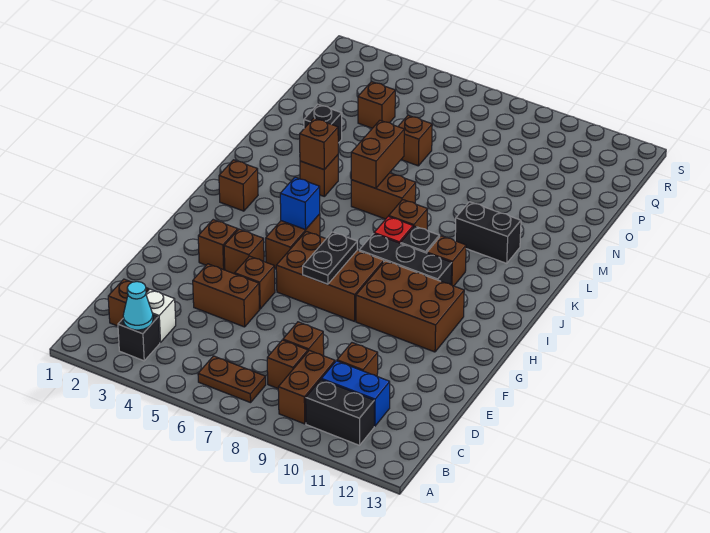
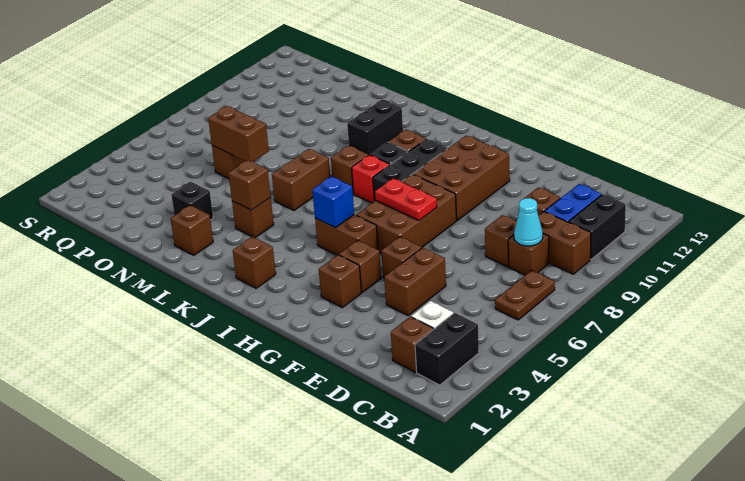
black 1x1 brick [118,315,160,361] -> black 1x2 brick [415,313,479,385]
cyan 1x1 cone [123,282,153,330] -> cyan 1x1 cone moved to [514,198,543,246]
black 1x2 plate [303,232,357,284] -> red 1x2 plate [375,178,437,220]
brown 1x2 brick [351,120,404,188] -> brown 1x2 brick moved to [208,106,269,162]
brown 1x1 brick [358,82,395,128] -> brown 1x1 brick moved to [171,205,213,255]

